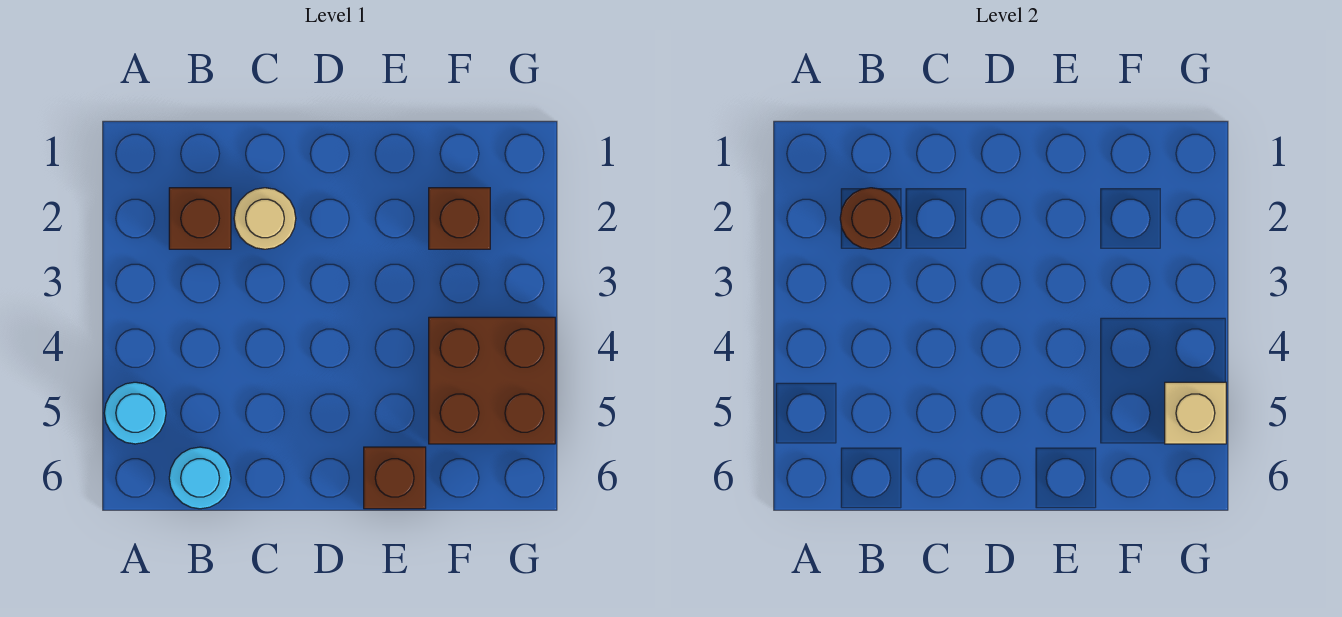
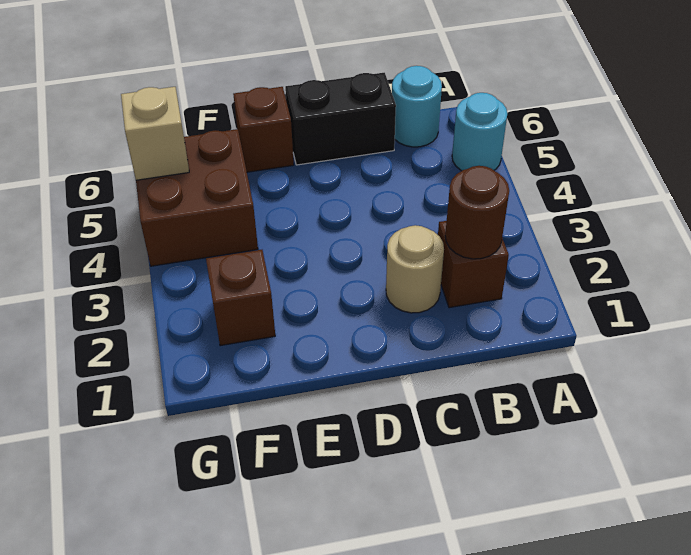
none -> black 1x2 brick [285,73,396,165]

